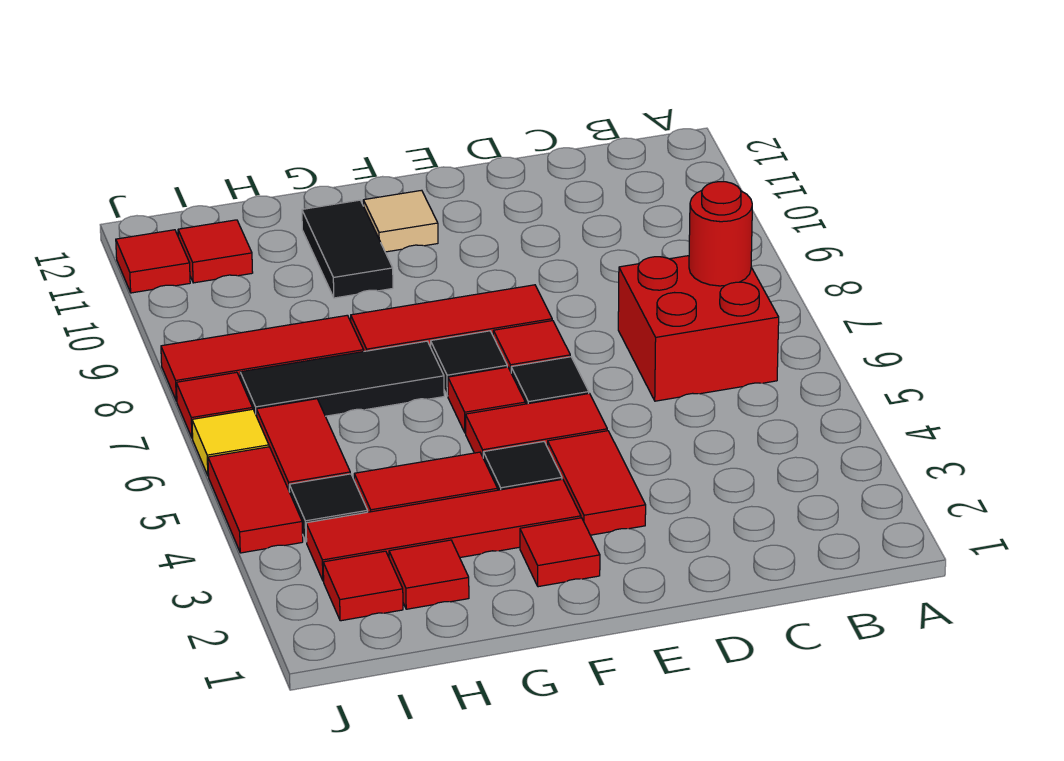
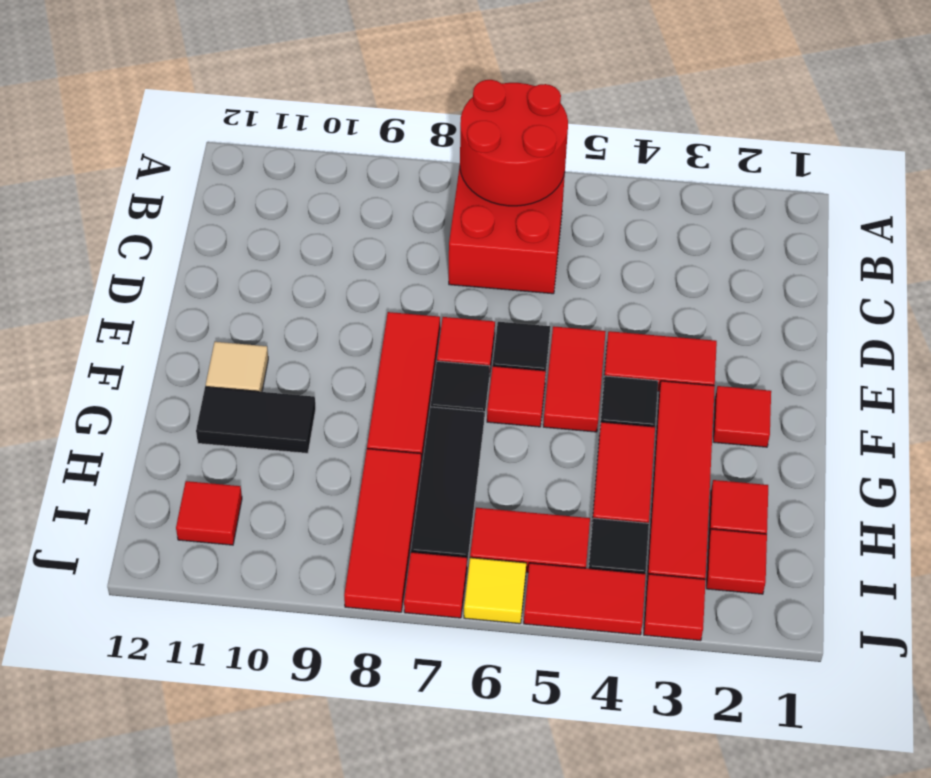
red 1x1 round brick [689,182,752,286] -> red 2x2 round brick [460,80,568,206]
red 1x1 tile [116,230,190,293] -> red 1x1 tile moved to [644,574,706,641]

